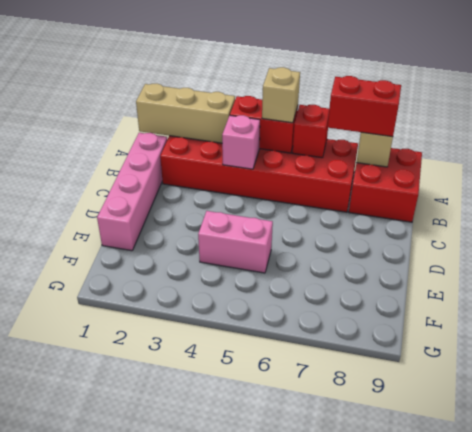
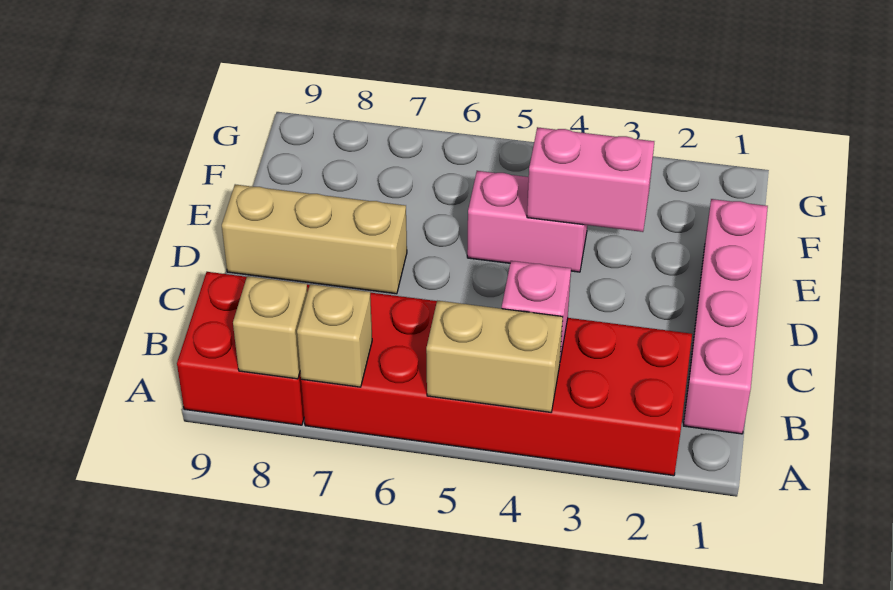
tan 1x3 brick [136,84,235,143] -> tan 1x3 brick moved to [222,184,407,294]
red 1x2 brick [230,96,298,153] -> tan 1x2 brick [426,301,563,412]
tan 1x1 brick [262,67,300,123] -> tan 1x1 brick moved to [297,284,372,387]
red 1x1 brick [293,105,329,158] -> none
red 1x2 brick [328,76,401,137] -> none
none -> pink 1x2 brick [527,127,654,232]

